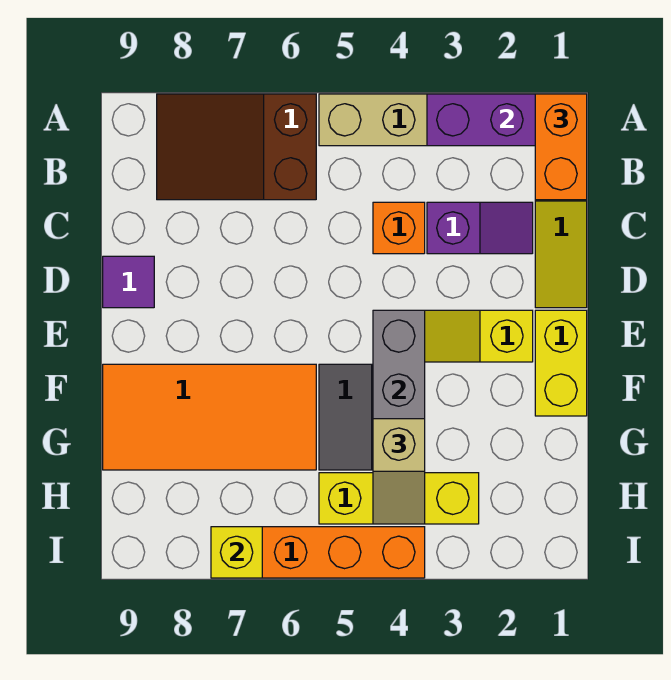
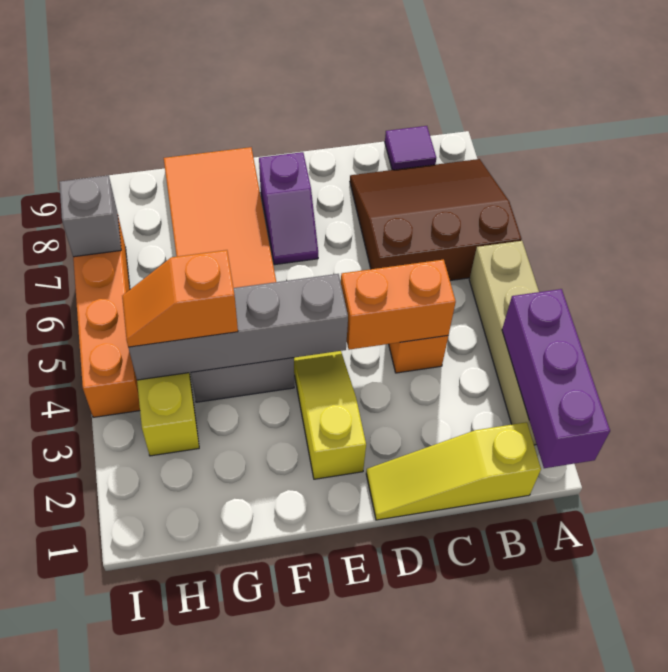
orange 1x2 brick [535,94,587,200] -> orange 1x2 brick moved to [341,259,456,350]
brown 2x3 slope [157,94,316,200] -> brown 3x3 slope [350,159,522,281]
purple 1x2 slope [427,202,533,254] -> purple 1x2 slope moved to [259,152,318,265]
purple 1x1 tile [103,256,154,308] -> purple 1x1 tile moved to [385,126,436,170]
yellow 1x2 brick [535,310,587,416] -> none
tan 1x2 slope [373,419,425,524] -> orange 1x2 slope [122,250,238,347]
yellow 1x1 brick [211,527,262,578] -> grey 1x1 brick [59,175,121,257]

